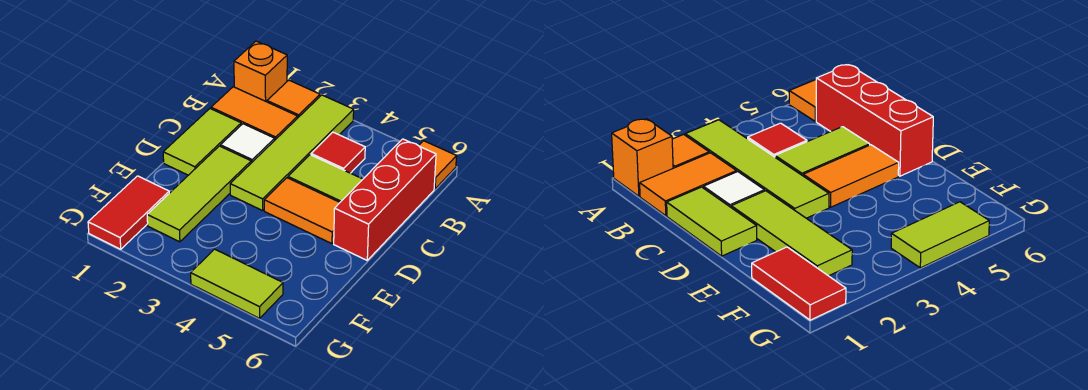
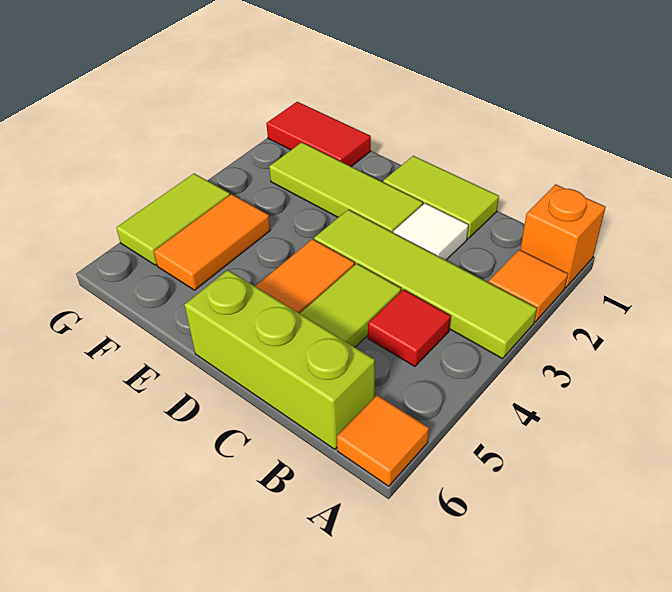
orange 1x2 tile [211,87,298,140] -> orange 1x2 tile moved to [154,194,270,290]
red 1x3 brick [334,139,436,260] -> lime 1x3 brick [185,270,375,449]

